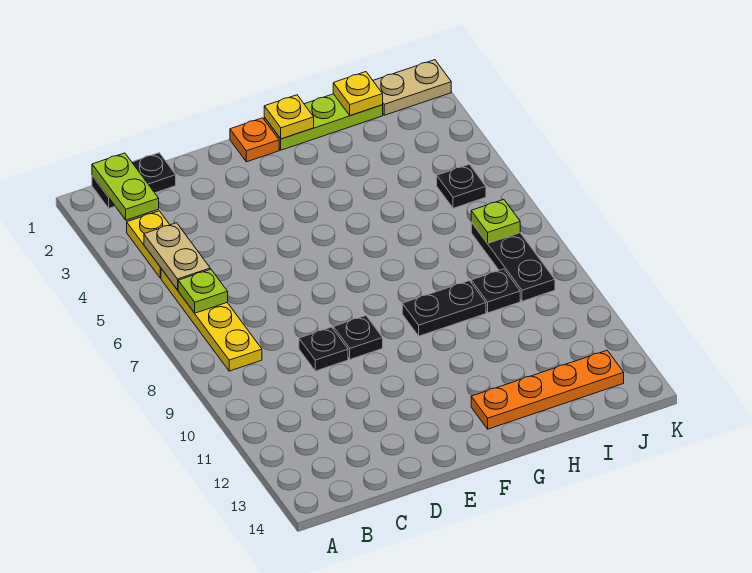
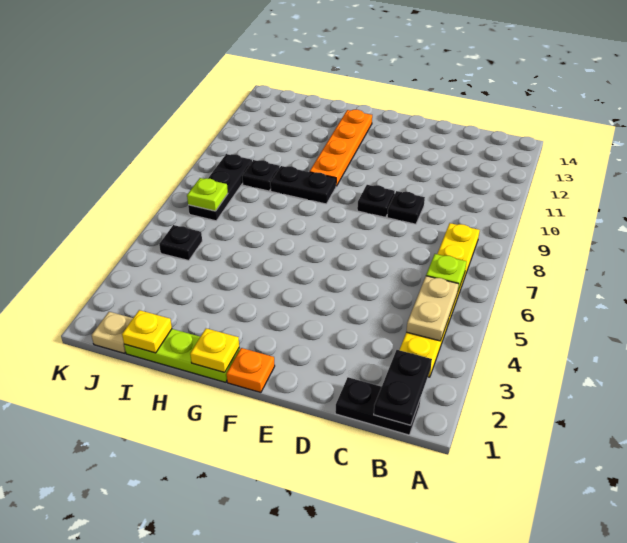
lime 1x2 plate [92,153,159,220] -> black 1x2 plate [374,350,432,425]
orange 1x4 plate [471,351,624,429] -> orange 1x4 plate turned to [310,110,372,186]
tan 1x2 plate [373,60,451,115] -> tan 1x1 plate [92,312,133,353]

